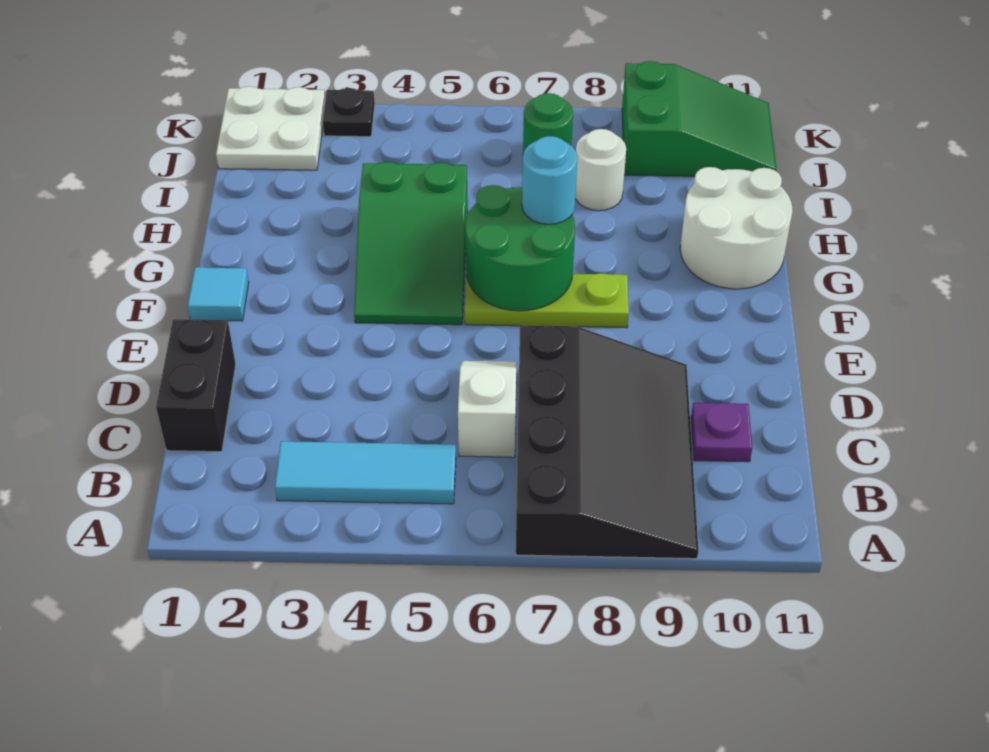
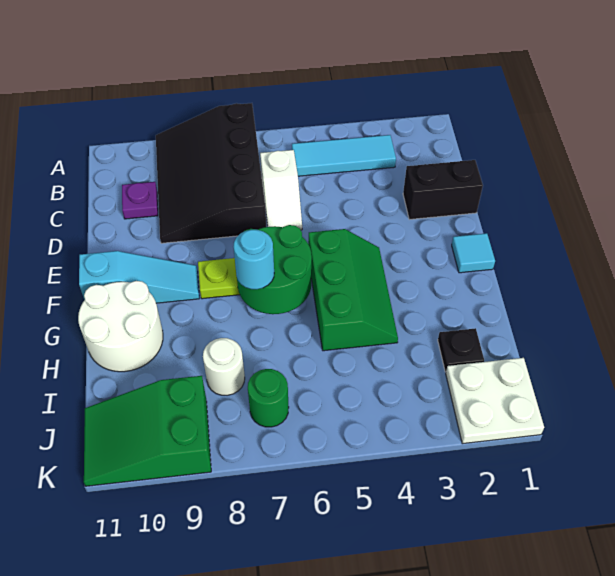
black 1x2 brick [156,319,236,452] -> black 1x2 brick turned to [403,160,483,220]
green 2x3 slope [354,162,468,325] -> green 2x3 slope turned to [308,229,398,351]
none -> cyan 1x3 slope [79,251,199,303]
black 1x1 plate [323,88,375,137] -> black 1x1 plate moved to [438,328,484,372]

